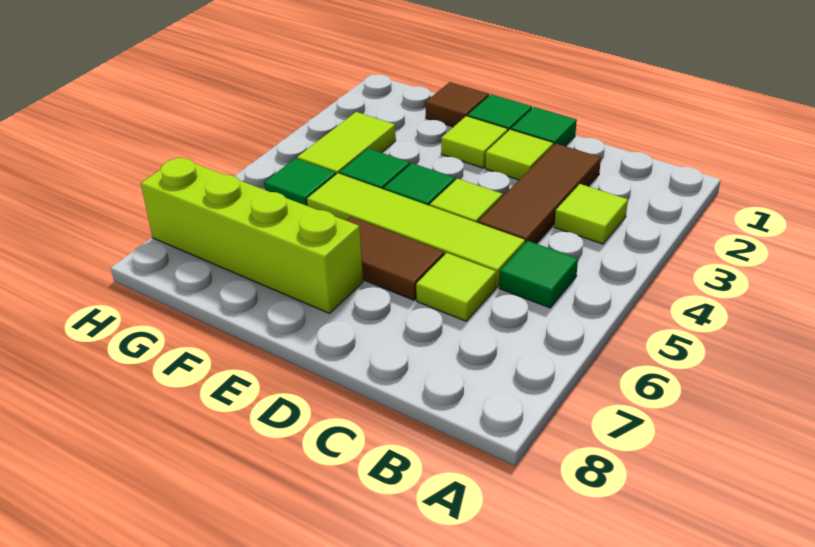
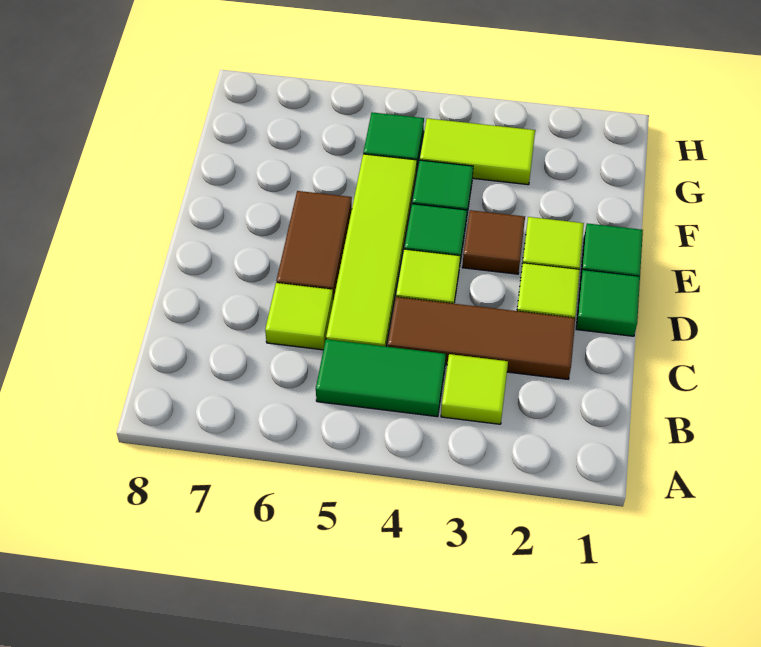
green 1x1 tile [499,241,578,308] -> green 1x2 tile [316,339,446,417]
lime 1x4 brick [141,157,363,313] -> none
brown 1x1 tile [425,82,489,127] -> brown 1x1 tile moved to [462,210,525,274]

